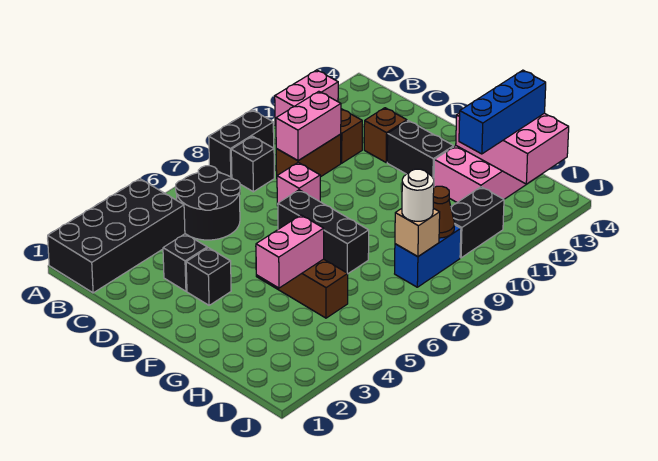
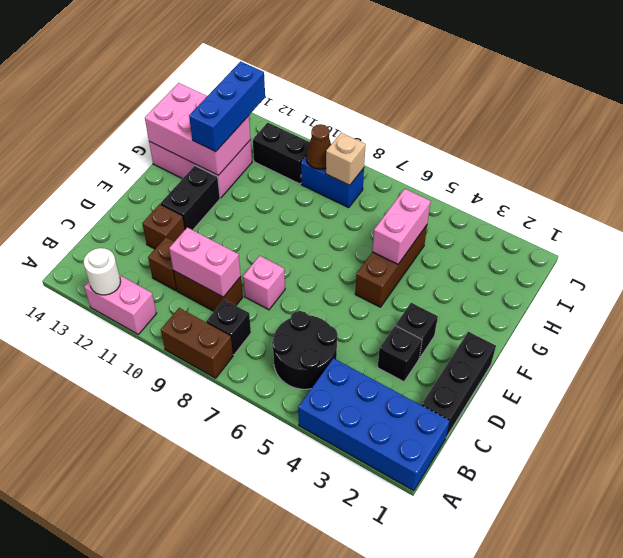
black 2x4 brick [48,179,185,293] -> blue 2x4 brick [298,358,450,491]
black 1x2 brick [209,110,274,178] -> brown 1x2 brick [161,308,233,378]
black 1x3 brick [278,190,369,273] -> black 1x3 brick moved to [421,332,496,437]
pink 1x2 brick [256,215,324,288] -> pink 1x2 brick turned to [372,189,431,264]
pink 2x3 brick [456,113,569,184] -> pink 2x3 brick turned to [145,83,251,175]
blue 1x3 brick [459,70,546,154] -> blue 1x3 brick turned to [189,61,265,152]
white 1x1 round brick [402,169,434,221] -> white 1x1 round brick moved to [84,248,121,295]

